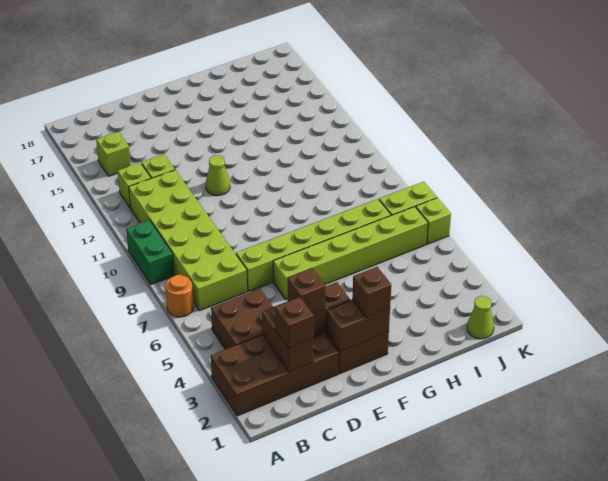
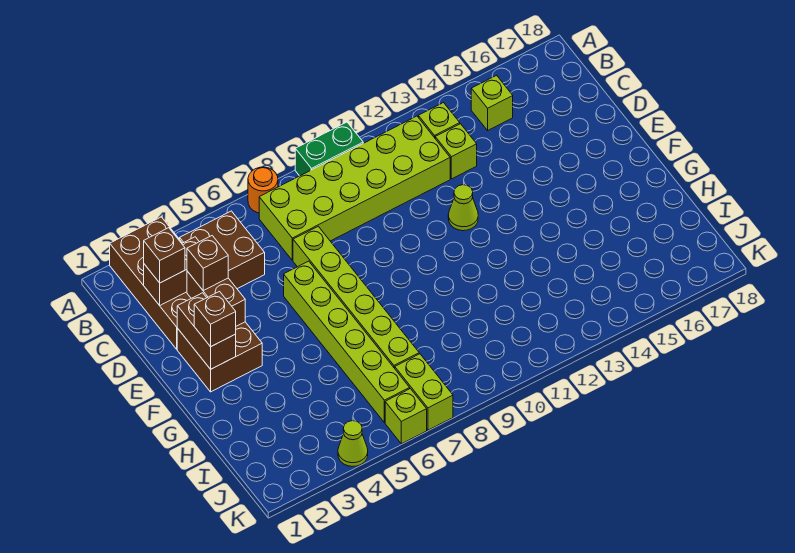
lime 1x1 cone [467,296,494,339] -> lime 1x1 cone moved to [338,421,368,466]

